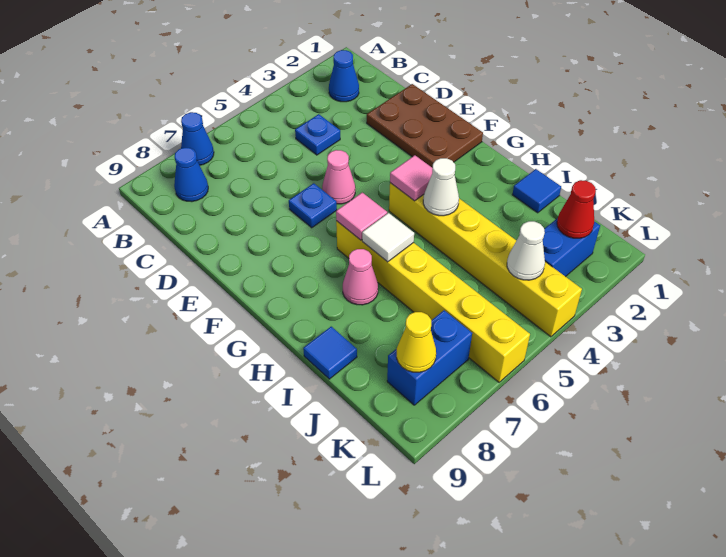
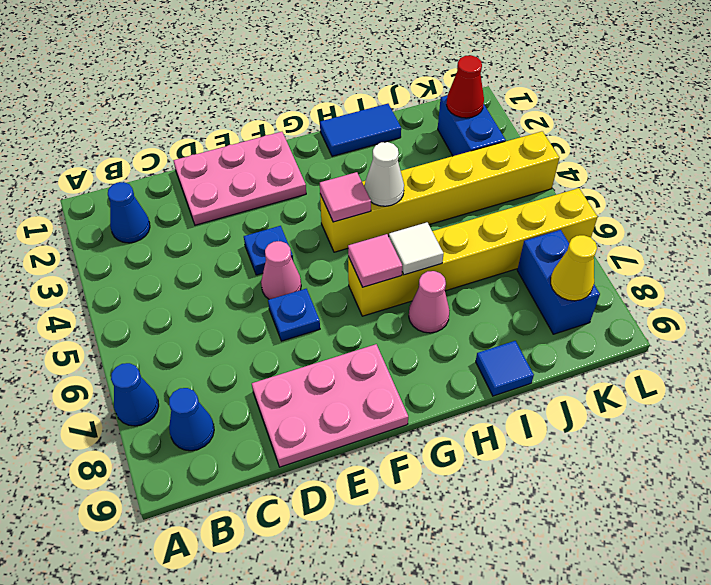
blue 1x1 plate [295,114,340,155] -> blue 1x1 plate moved to [244,226,293,275]
brown 2x3 plate [367,84,483,168] -> pink 2x3 plate [173,132,306,225]
none -> pink 2x3 plate [252,344,408,467]
blue 1x1 tile [512,169,561,213] -> blue 1x2 tile [320,104,401,156]
white 1x1 cone [507,221,545,280] -> none

